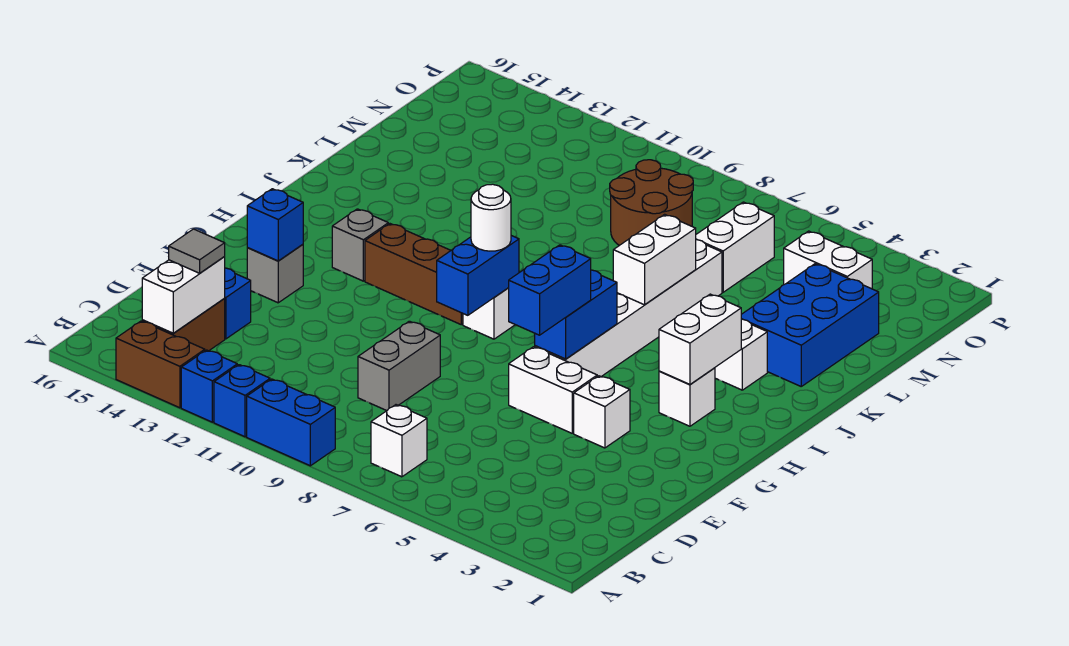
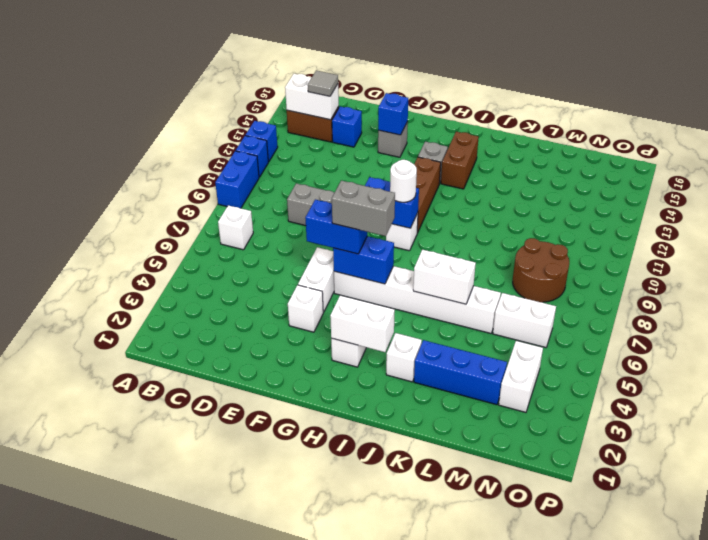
brown 1x2 brick [116,321,205,408] -> brown 1x2 brick moved to [441,132,479,189]
none -> grey 1x2 brick [332,180,395,236]
blue 2x3 brick [741,264,879,386] -> blue 1x3 brick [414,340,507,405]

